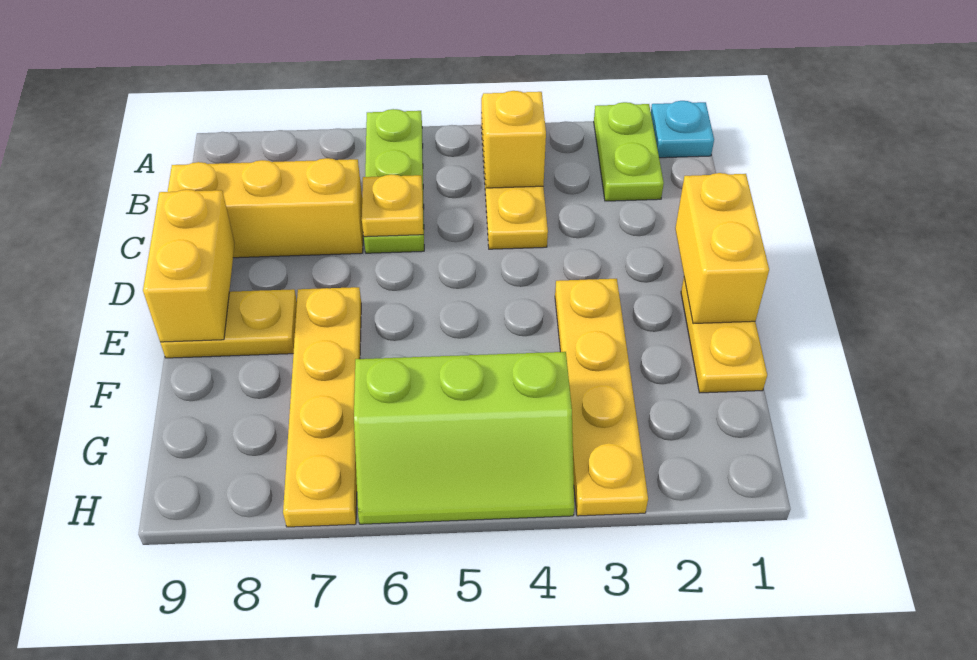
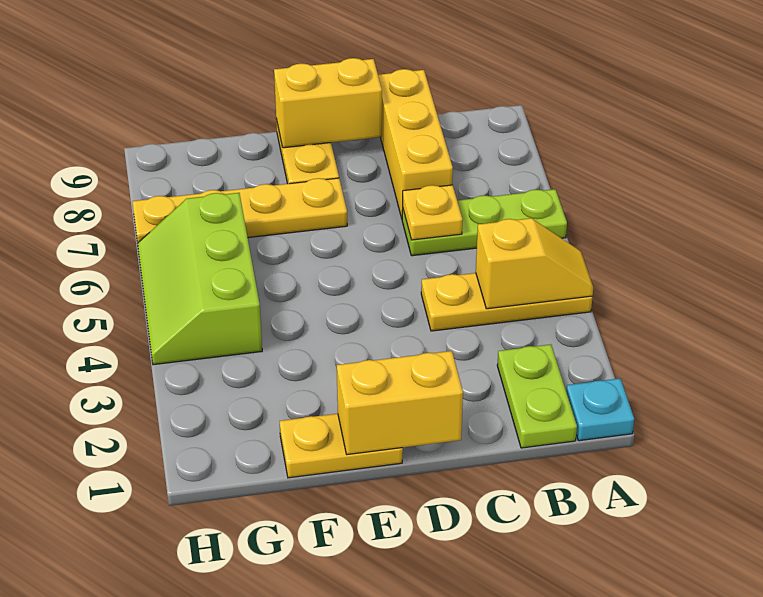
lime 1x2 plate [594,102,664,201] -> lime 1x2 plate turned to [497,344,577,448]
yellow 1x4 plate [555,279,648,516] -> none

